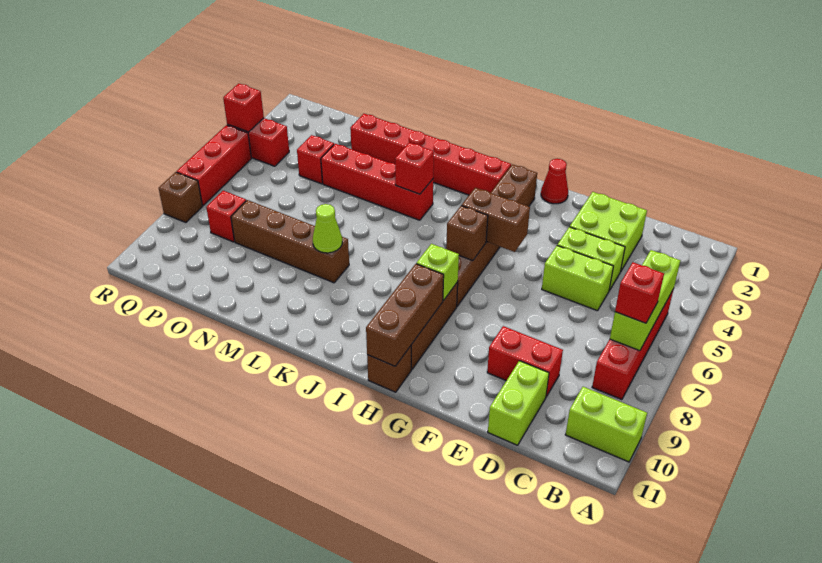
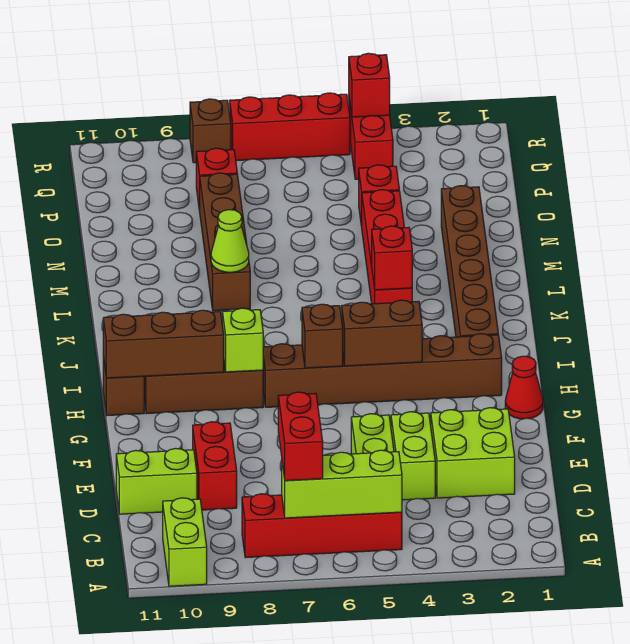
red 1x1 brick [615,262,664,323] -> red 1x2 brick [278,392,323,481]
brown 1x2 brick [462,188,530,252] -> brown 1x2 brick turned to [342,300,422,366]
red 1x6 brick [350,114,511,195] -> brown 1x6 brick [441,186,498,337]

